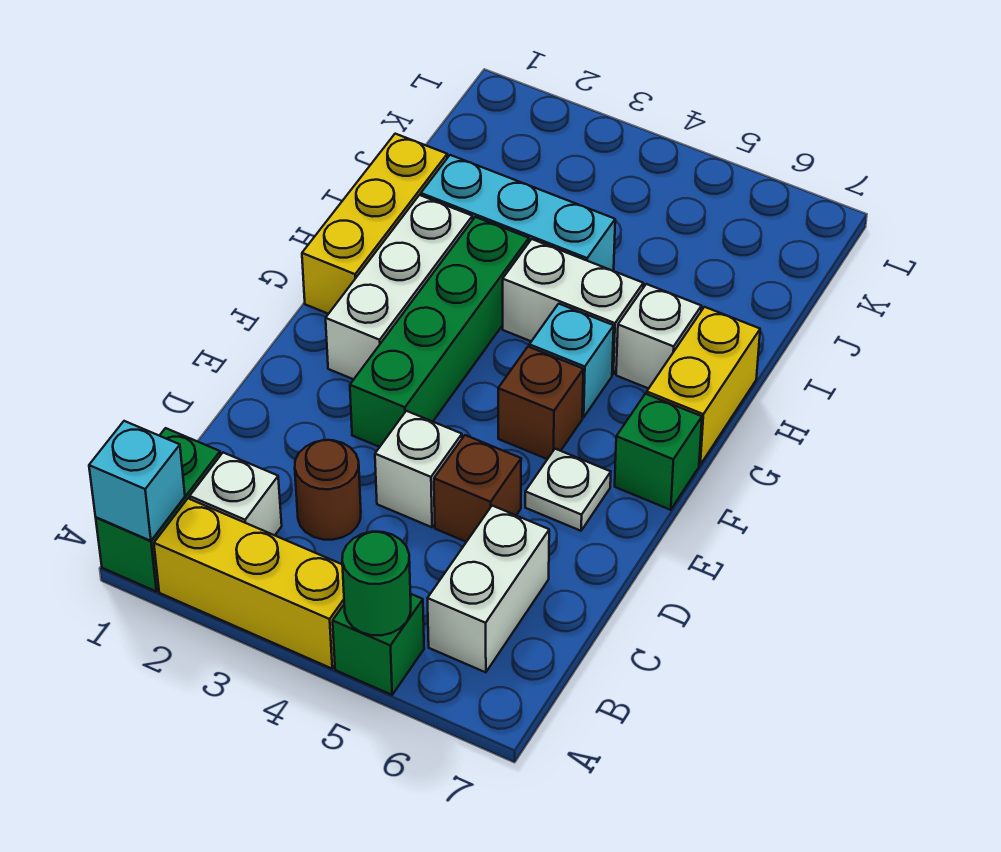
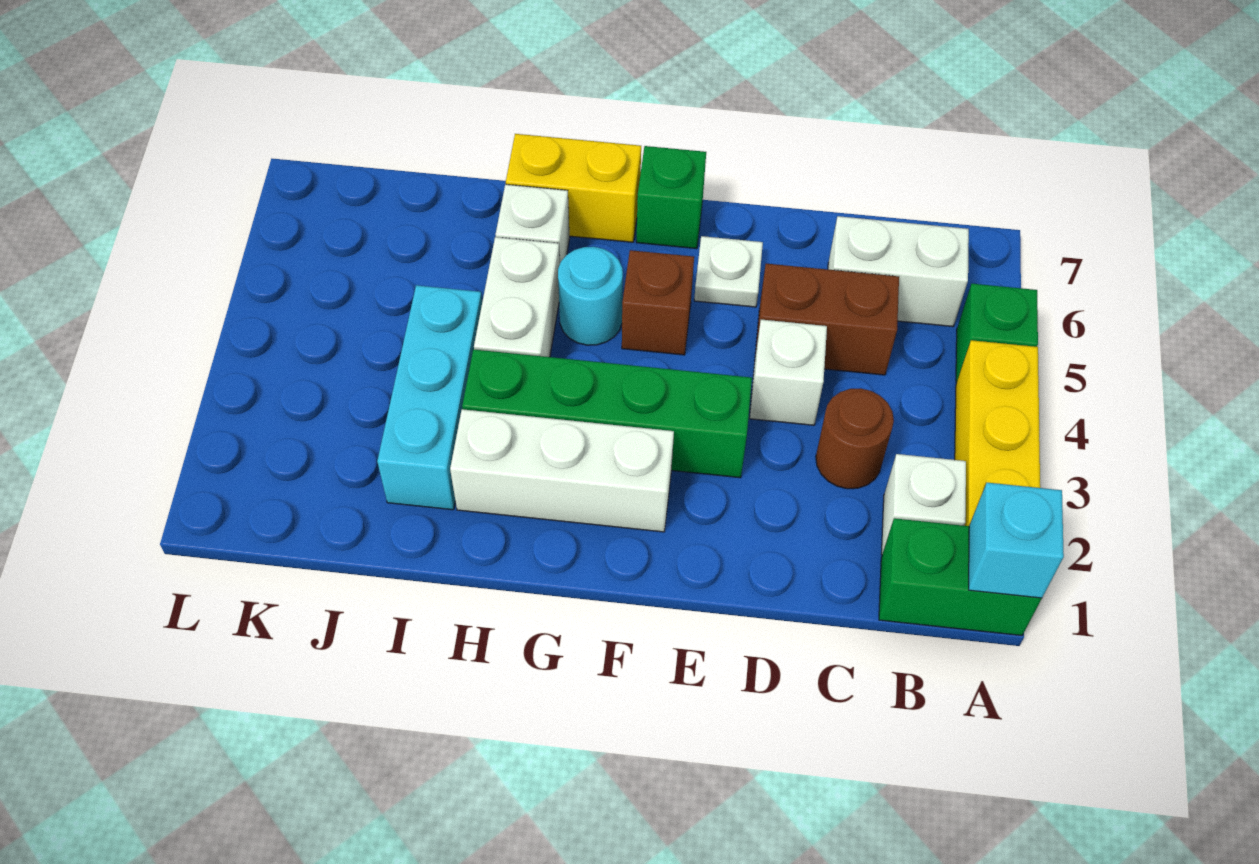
green 1x1 round brick [342,532,411,635] -> none
brown 1x1 brick [434,435,521,542] -> brown 1x2 brick [755,264,899,375]
yellow 1x3 brick [302,134,447,314] -> none
cyan 1x1 brick [529,304,614,417] -> cyan 1x1 round brick [558,247,623,345]

